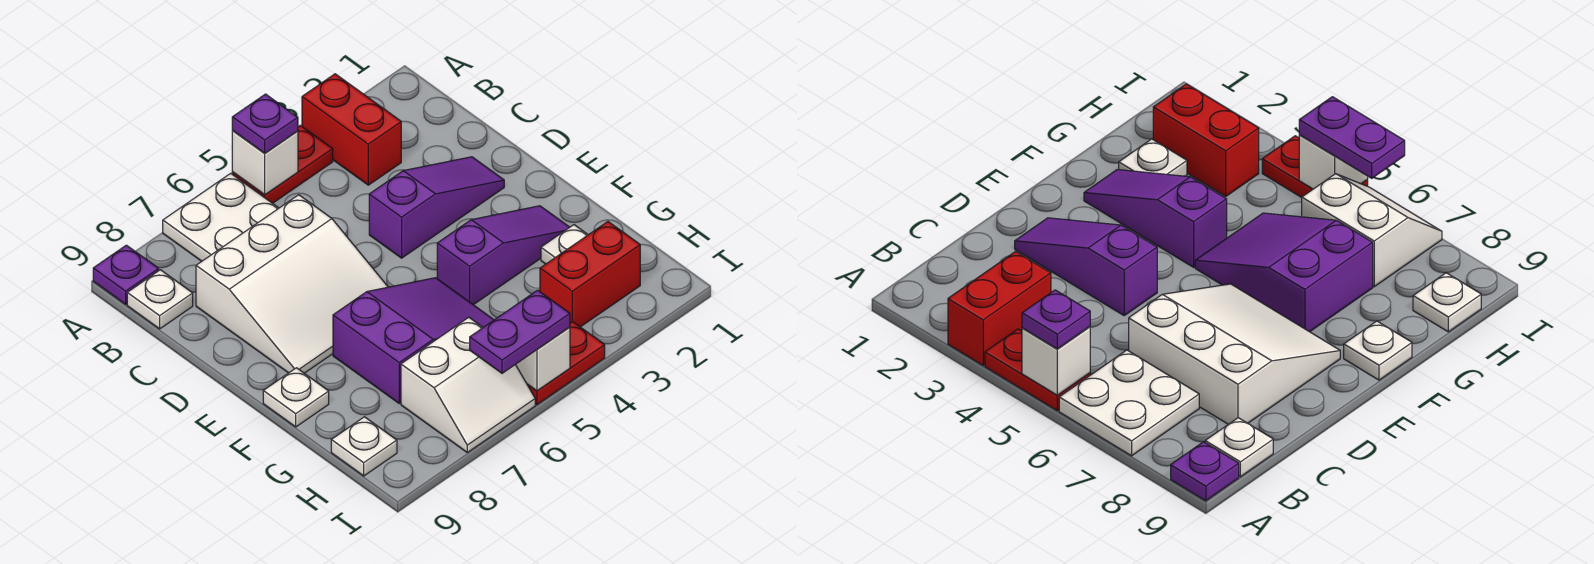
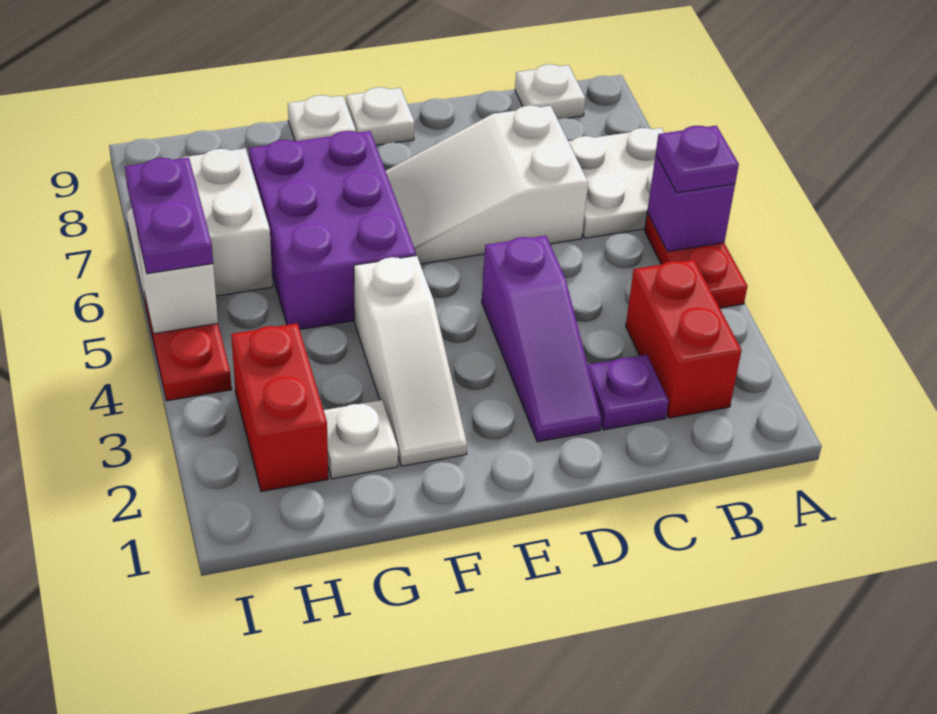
red 1x2 brick [302,74,401,185] -> red 1x2 brick turned to [626,259,742,418]
white 1x1 brick [232,131,298,195] -> purple 1x1 brick [647,155,735,252]
purple 1x1 plate [93,245,159,304] -> purple 1x1 plate moved to [588,355,669,430]
white 3x3 slope [196,195,388,373] -> white 2x3 slope [386,105,588,264]
purple 1x3 slope [437,206,570,305] -> white 1x3 slope [354,256,467,466]
purple 2x3 slope [333,278,494,403] -> purple 2x3 brick [249,131,416,329]
white 1x1 plate [331,417,397,476] -> white 1x1 plate moved to [346,87,414,145]

